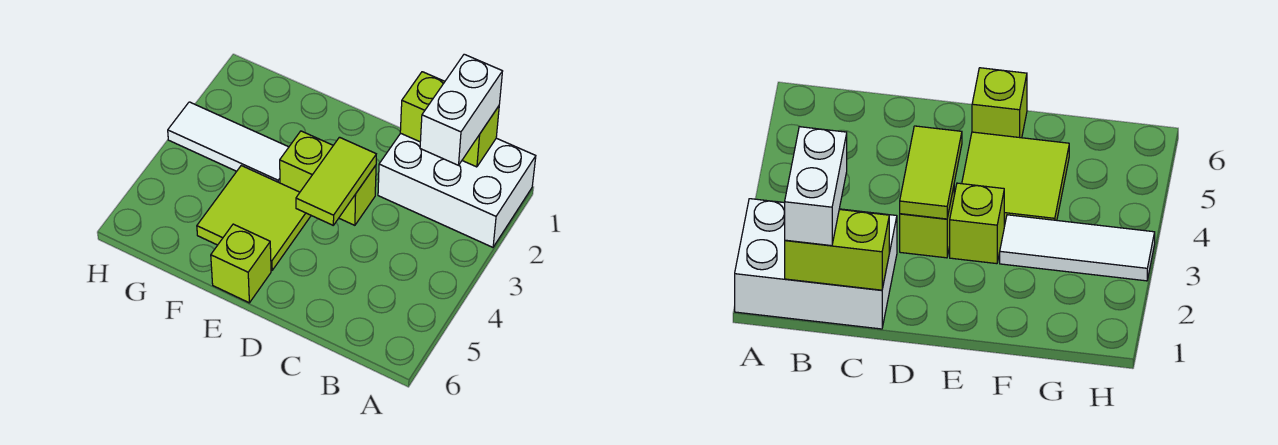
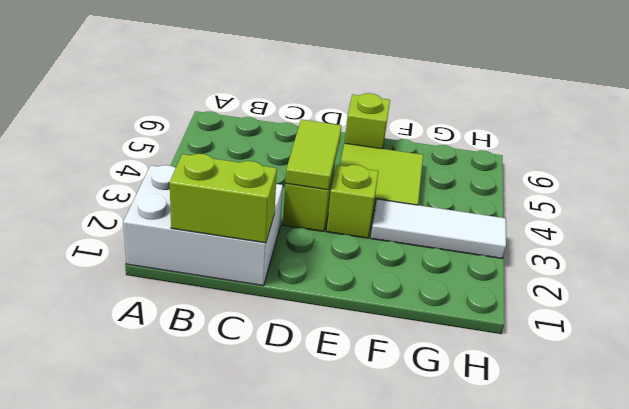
white 1x2 brick [420,54,503,165] -> none

